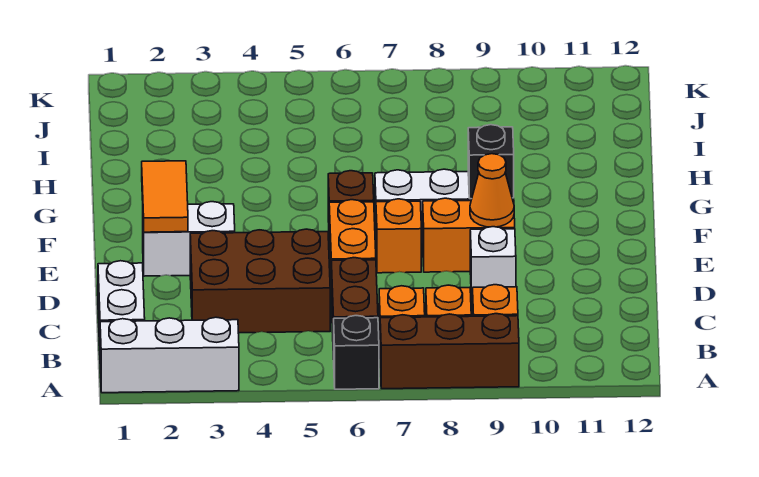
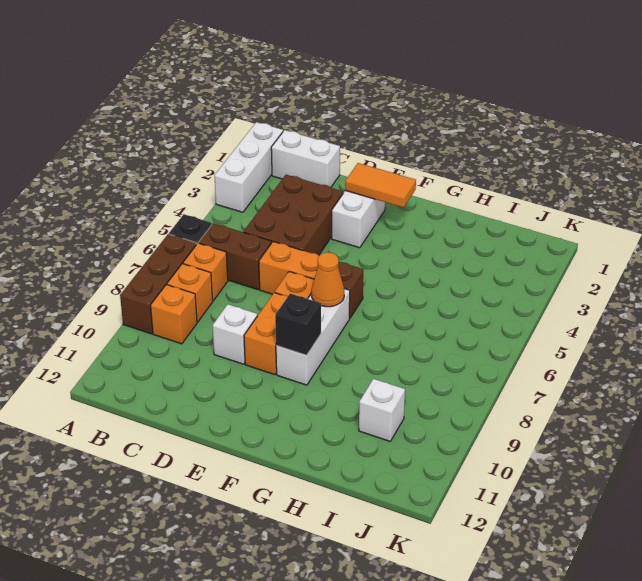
orange 1x1 cone [470,154,514,227] -> orange 1x1 cone moved to [312,252,344,307]
none -> white 1x1 brick [359,379,405,441]

